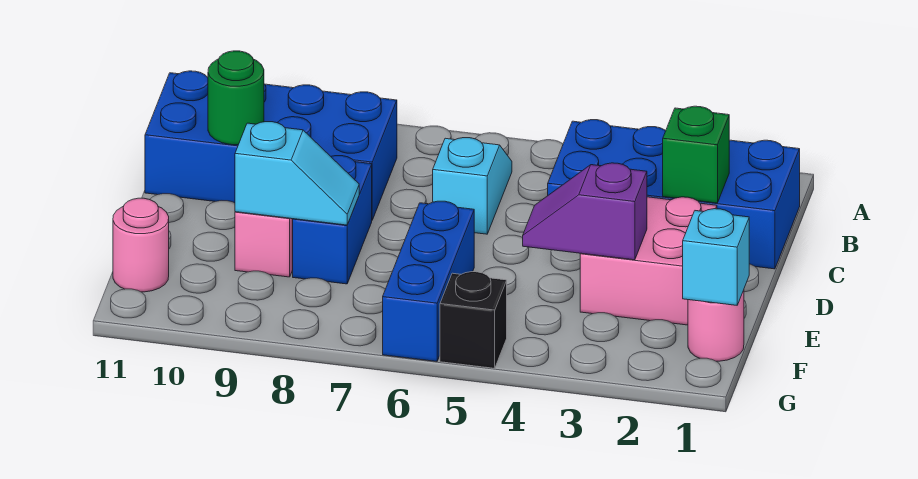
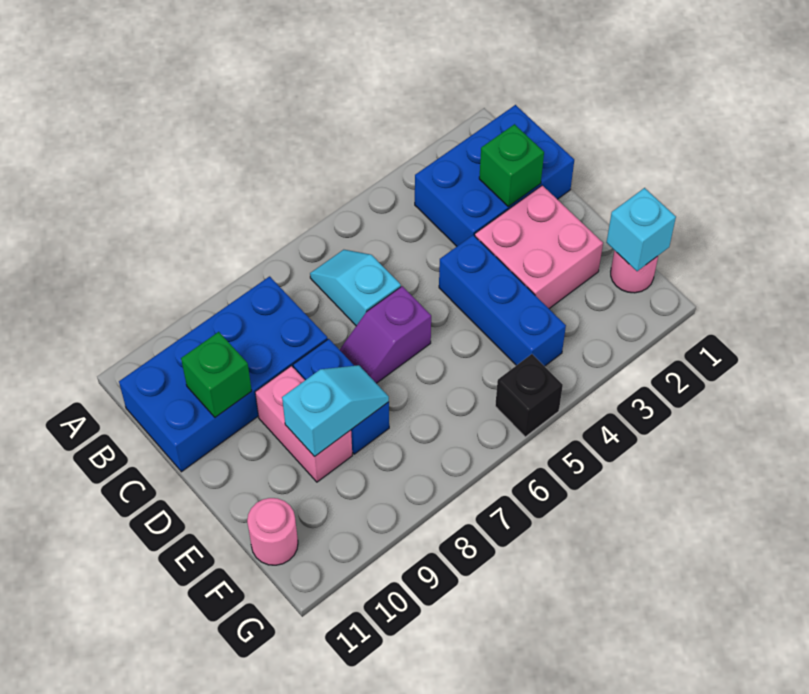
blue 2x4 brick [548,120,800,269] -> blue 2x3 brick [415,105,574,246]
green 1x1 round brick [208,51,264,145] -> green 1x1 brick [181,332,252,417]
purple 1x2 slope [523,163,647,260] -> purple 1x2 slope moved to [340,286,431,383]
blue 1x3 brick [383,201,474,361] -> blue 1x3 brick moved to [439,235,566,366]

